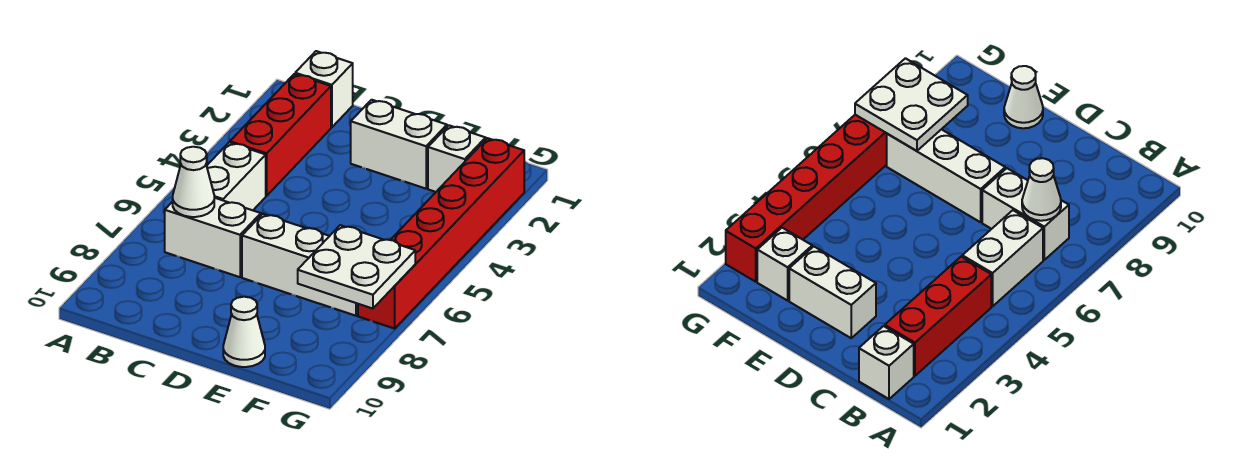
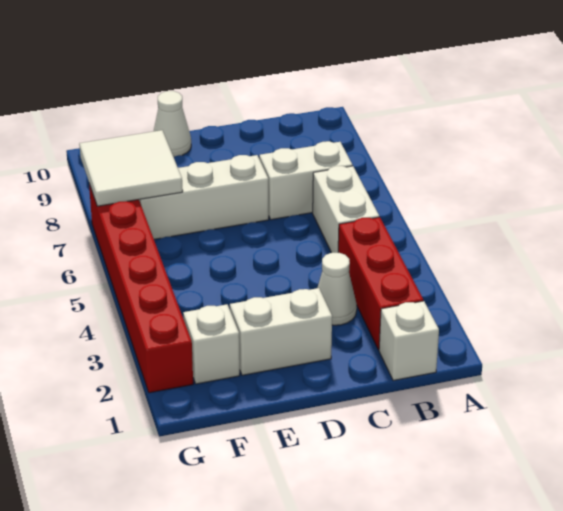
white 1x1 cone [173,147,214,217] -> white 1x1 cone moved to [318,253,357,325]
white 2x2 plate [298,225,415,309] -> white 2x2 tile [79,130,183,206]

